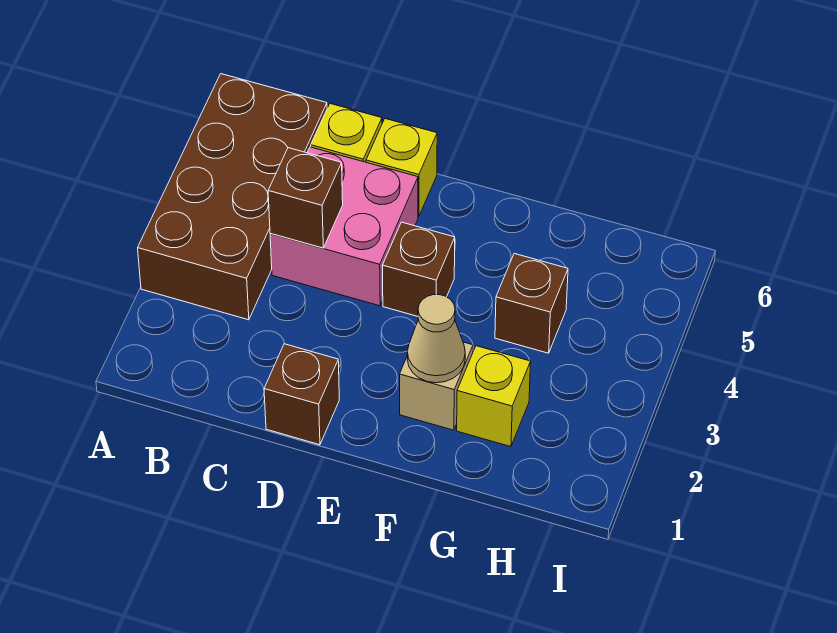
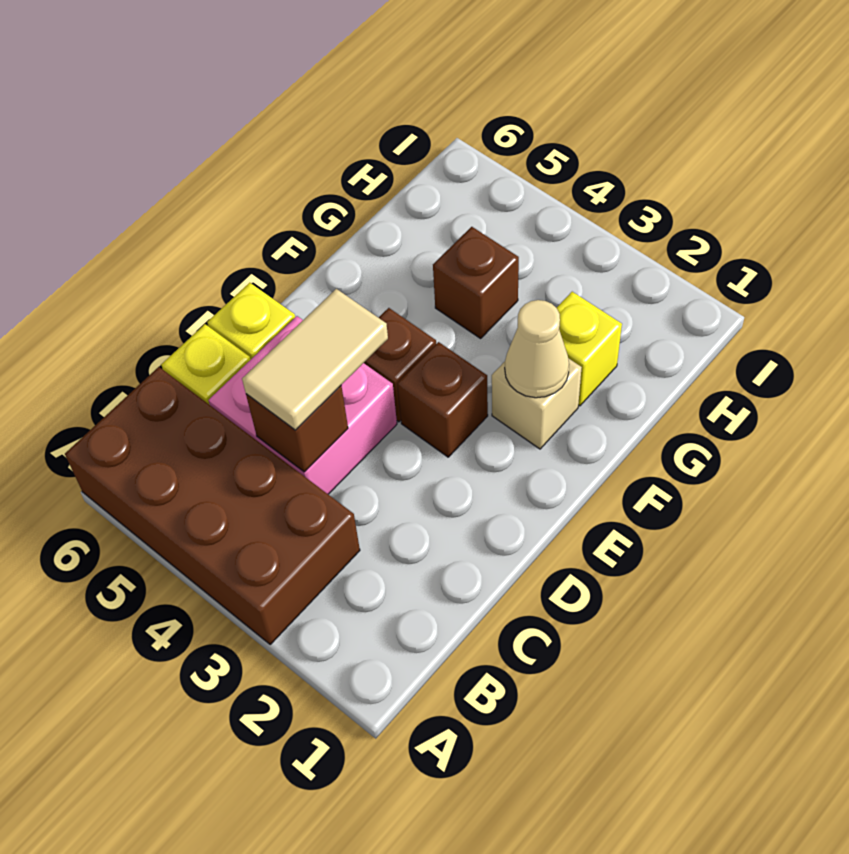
none -> tan 1x2 tile [242,289,388,430]
brown 1x1 brick [264,344,339,445] -> brown 1x1 brick moved to [397,342,488,457]

